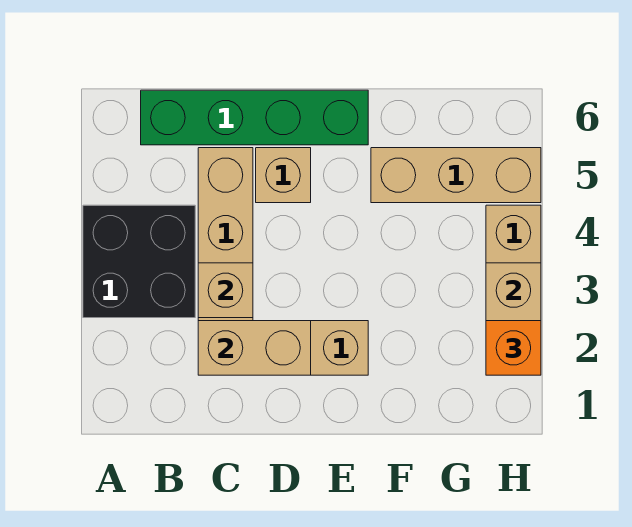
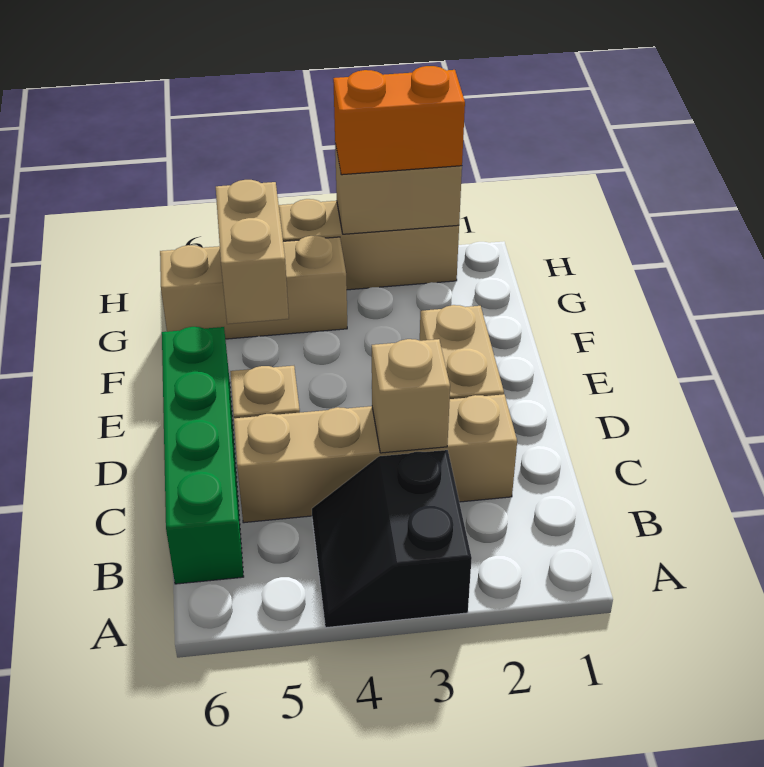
black 2x2 brick [83,205,195,318] -> black 2x2 slope [312,450,472,628]
tan 1x2 brick [198,321,311,375] -> tan 1x2 brick moved to [216,180,289,324]
tan 1x3 brick [371,148,541,203] -> tan 1x3 brick turned to [160,236,347,339]
orange 1x1 brick [486,321,541,375] -> orange 1x2 brick [333,66,465,175]

